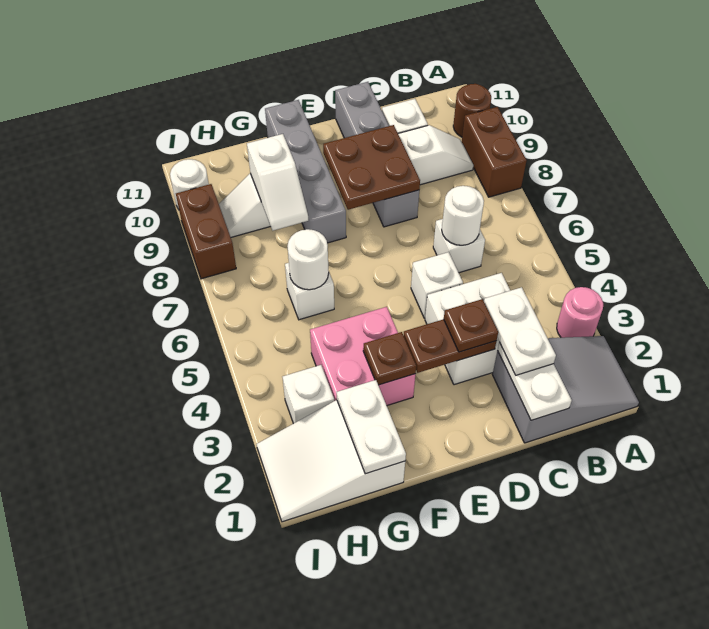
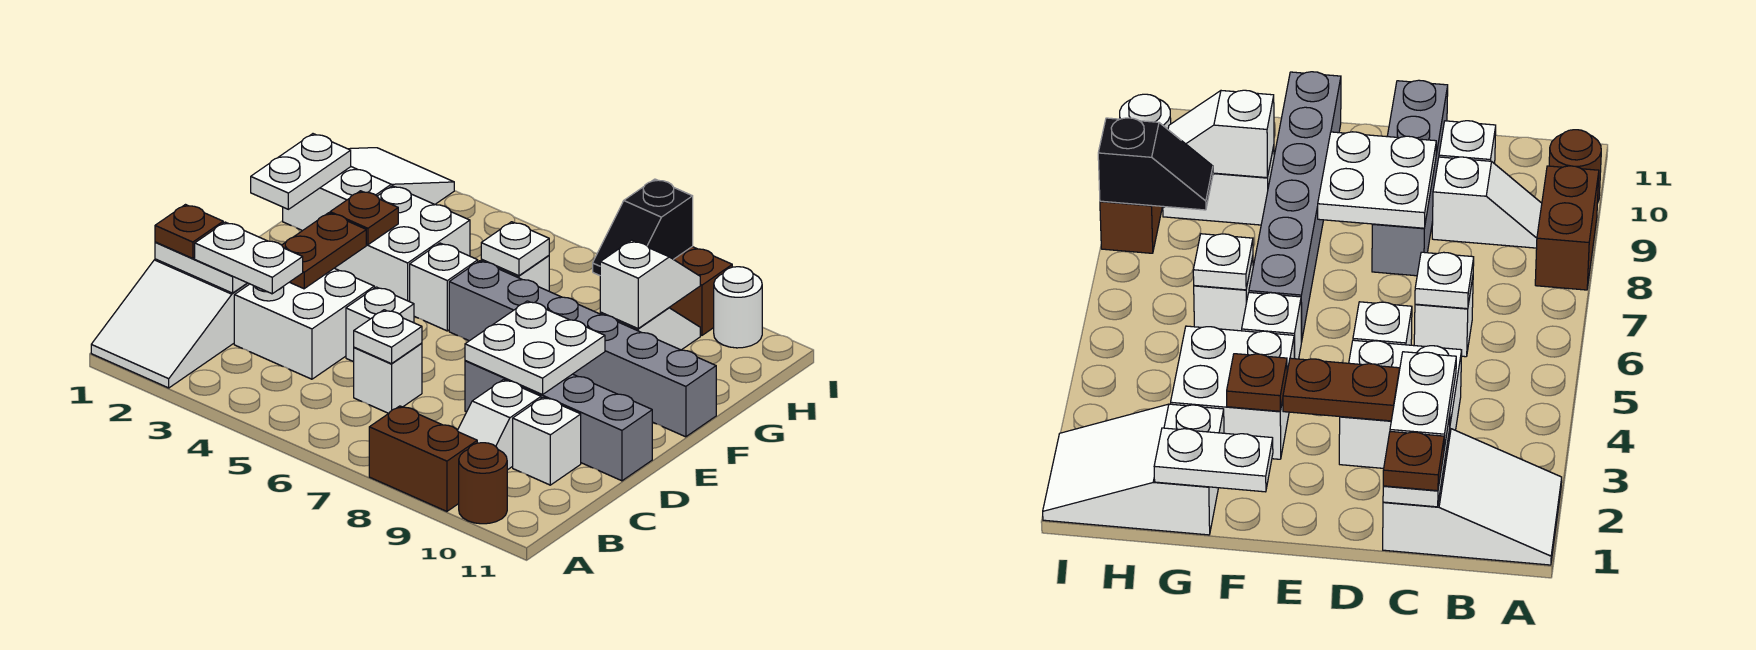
grey 2x3 slope [493,336,639,443] -> white 2x3 slope [91,259,249,388]
pink 1x1 round brick [557,287,603,338] -> none
white 1x1 round brick [442,186,484,245] -> white 1x1 plate [354,310,422,364]
brown 1x1 plate [444,299,498,352] -> brown 1x1 plate moved to [155,205,223,258]
brown 2x2 plate [323,125,420,210] -> white 2x2 plate [465,301,605,395]
pink 2x2 brick [310,307,415,405] -> white 2x2 brick [335,186,470,302]
grey 1x4 brick [265,100,346,243] -> grey 1x6 brick [449,261,716,437]
white 1x2 plate [337,380,406,474] -> white 1x2 plate turned to [251,134,351,209]
white 1x1 round brick [287,229,329,290] -> white 1x1 plate [481,222,549,276]
white 1x2 slope [247,134,308,231] -> white 1x2 slope turned to [600,240,700,328]
white 1x1 brick [283,365,334,423] -> white 1x1 brick moved to [410,243,478,331]
none -> black 1x2 slope [593,179,693,275]

